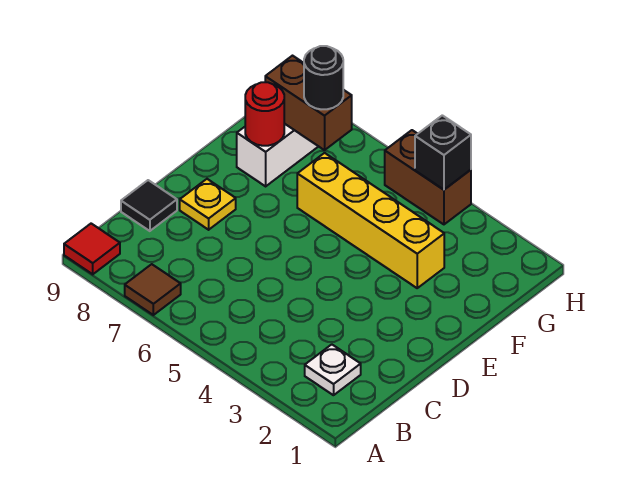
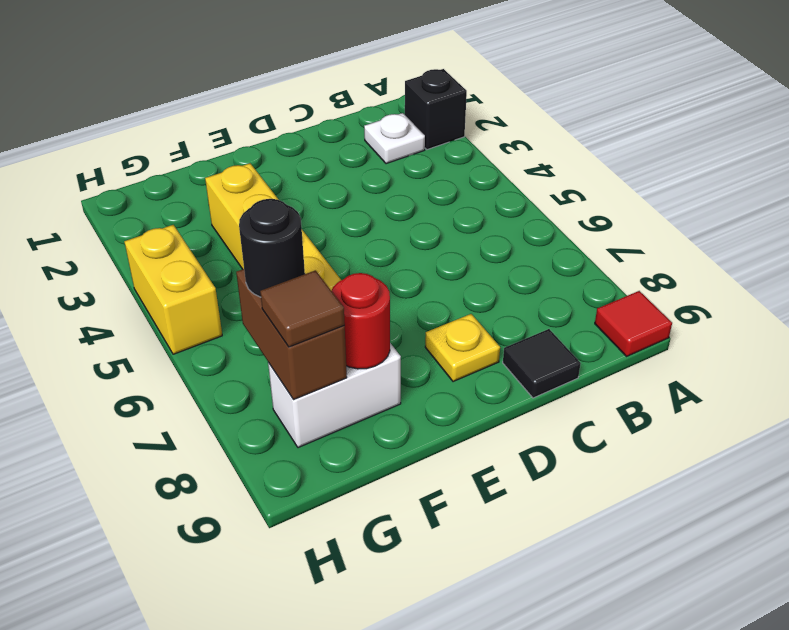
brown 1x1 tile [125,264,181,315] -> brown 1x1 tile moved to [260,270,345,347]
brown 1x2 brick [385,130,471,224] -> yellow 1x2 brick [124,225,222,354]
black 1x1 brick [415,115,471,190] -> black 1x1 brick moved to [405,69,467,150]

